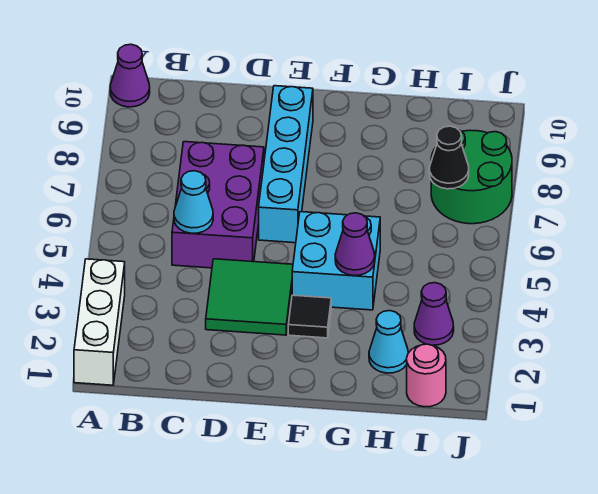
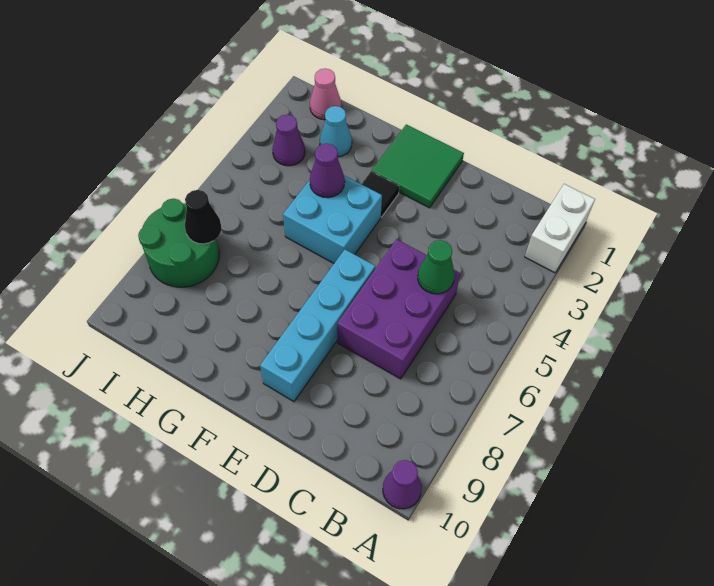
white 1x3 brick [74,259,125,385] -> white 1x2 brick [525,184,595,273]
cyan 1x1 cone [174,171,213,233] -> green 1x1 cone [418,240,455,294]
green 2x2 tile [206,259,293,335] -> green 2x2 tile moved to [372,124,464,208]
pink 1x1 round brick [407,344,446,407] -> pink 1x1 cone [310,68,341,120]

